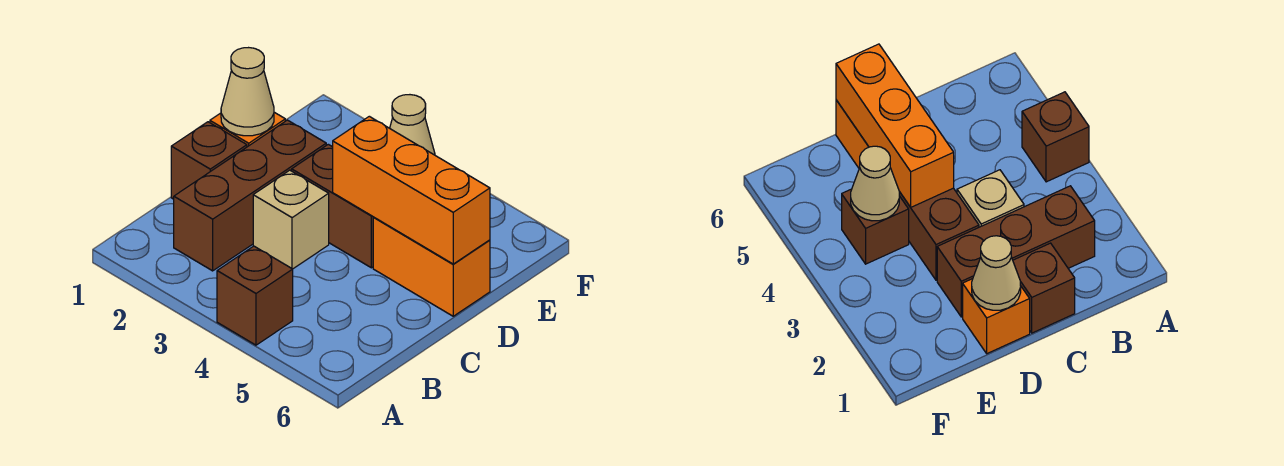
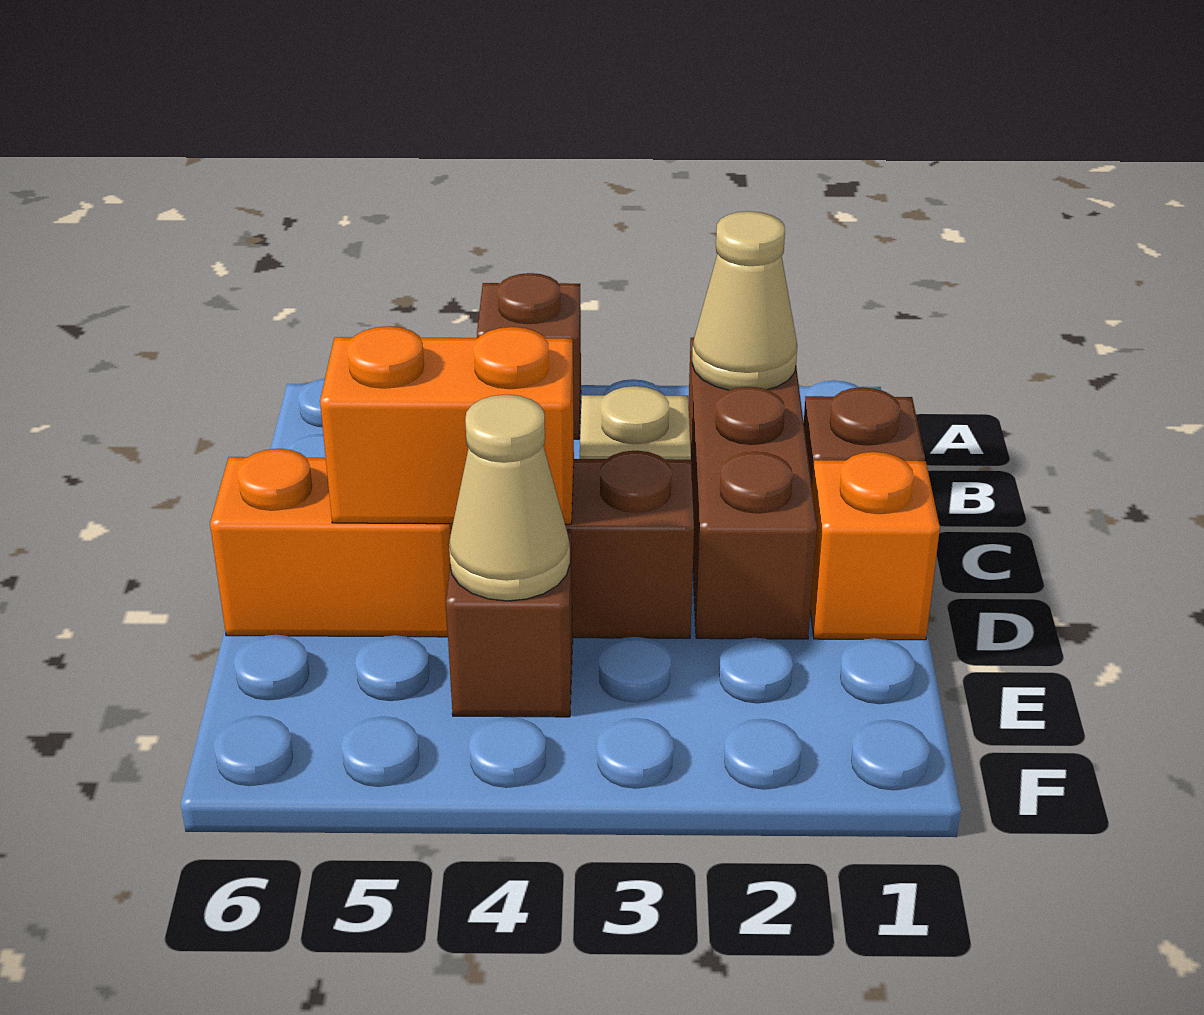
tan 1x1 cone [221,48,274,136] -> tan 1x1 cone moved to [692,211,797,390]
orange 1x3 brick [333,116,490,264] -> orange 1x2 brick [320,326,574,524]

